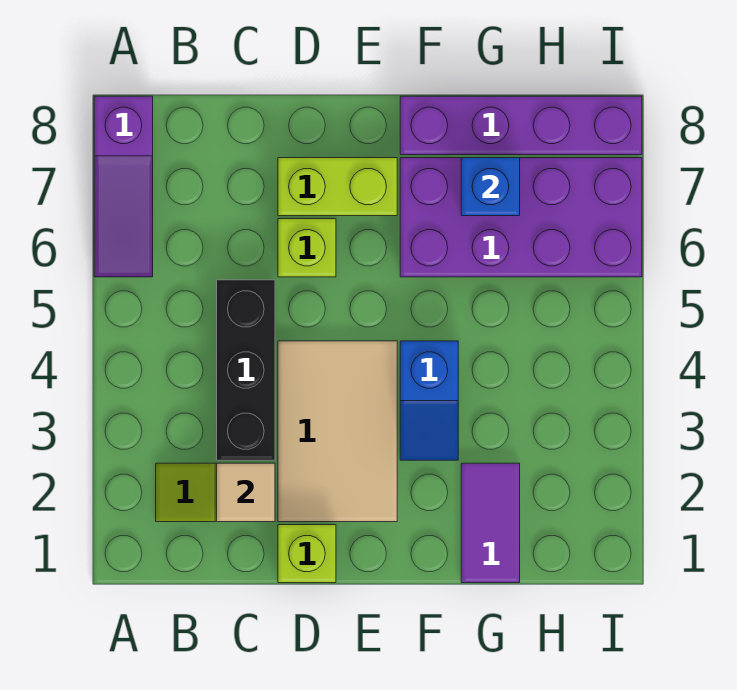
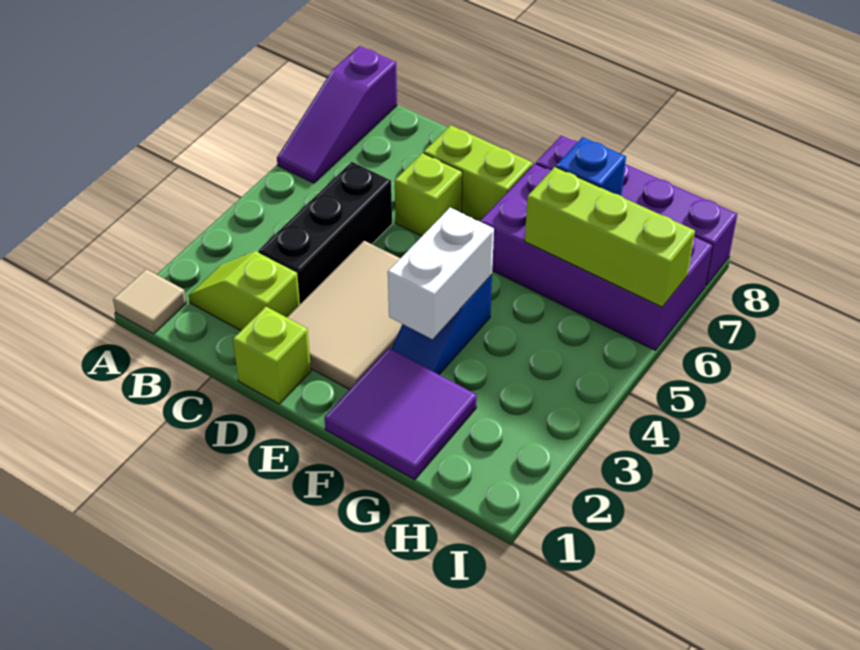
tan 1x1 tile [217,463,275,522] -> tan 1x1 tile moved to [113,269,186,334]
none -> white 1x2 brick [388,208,494,339]
purple 1x2 tile [461,463,520,583] -> purple 2x2 tile [325,348,477,480]
none -> lime 1x3 brick [525,167,695,307]

